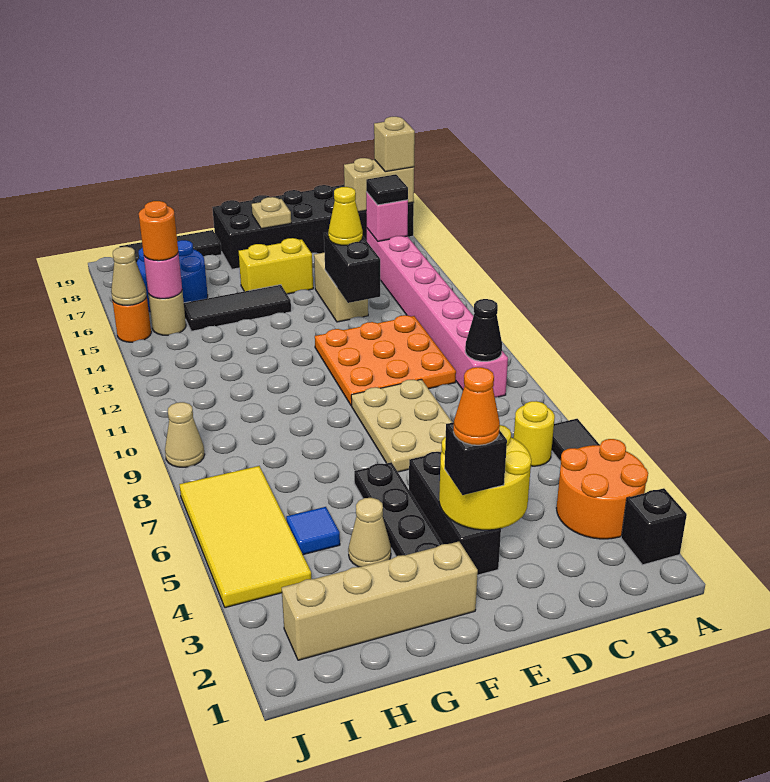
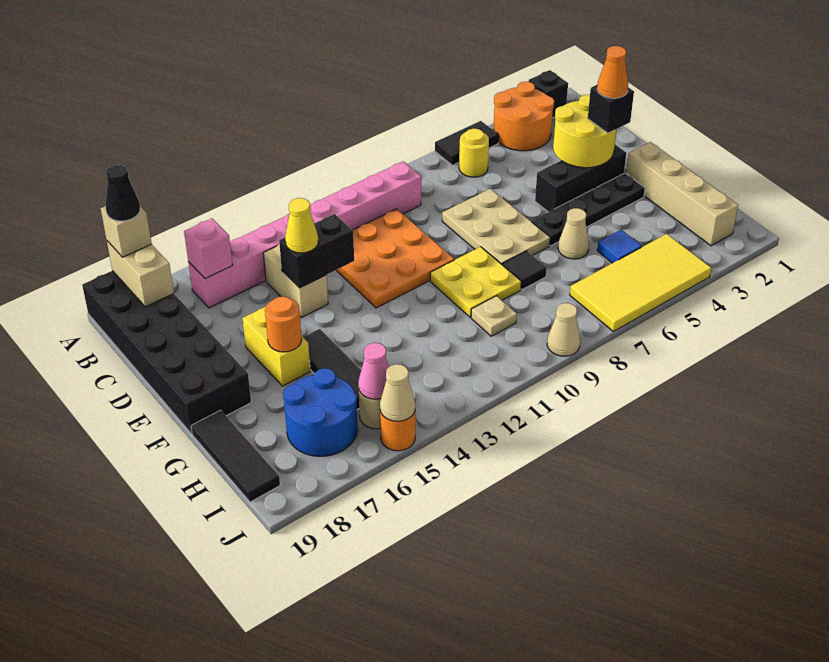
black 1x1 cone [465,299,502,361] -> black 1x1 cone moved to [106,165,140,221]
black 1x1 tile [366,174,408,205] -> black 1x1 tile moved to [502,251,547,290]
tan 2x3 plate [351,379,452,472] -> tan 2x3 plate turned to [442,189,550,264]
tan 1x2 brick [314,252,368,322] -> tan 1x2 brick turned to [263,244,328,317]
tan 1x1 plate [252,197,291,229] -> tan 1x1 plate moved to [471,296,517,336]
none -> yellow 2x2 plate [430,247,521,317]
tan 1x1 cone [348,498,391,567] -> tan 1x1 cone moved to [558,208,589,259]
pink 1x1 round brick [144,253,182,299] -> pink 1x1 cone [358,343,389,399]
orange 1x1 round brick [139,201,178,261] -> orange 1x1 round brick moved to [265,297,302,352]

